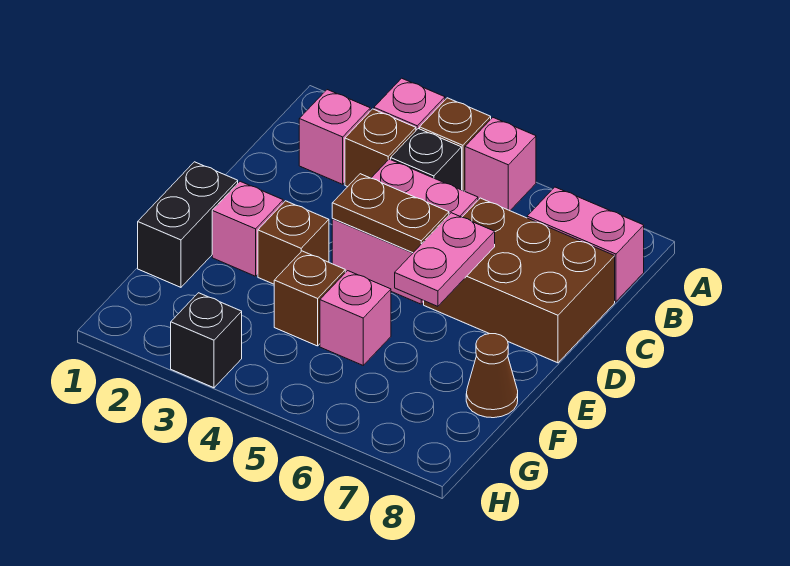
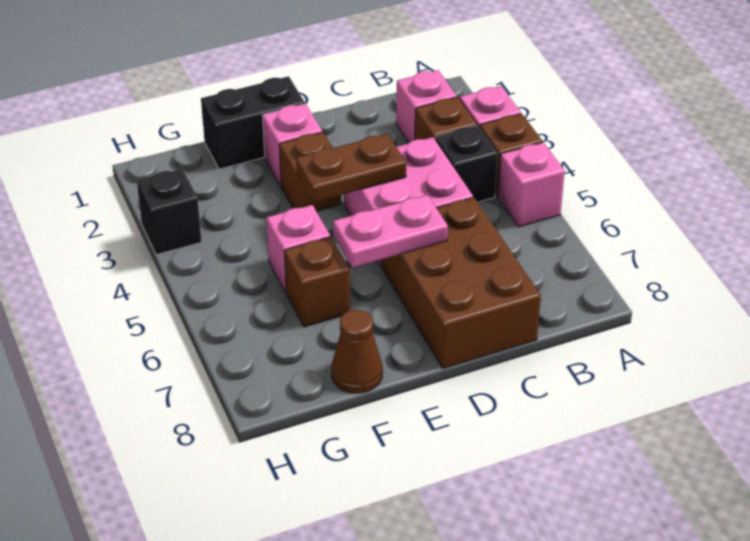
pink 1x2 brick [527,187,644,301] -> none
brown 1x2 plate [332,174,449,253] -> brown 1x2 plate turned to [296,134,406,202]
brown 1x1 brick [274,251,345,346] -> brown 1x1 brick moved to [284,237,350,327]

